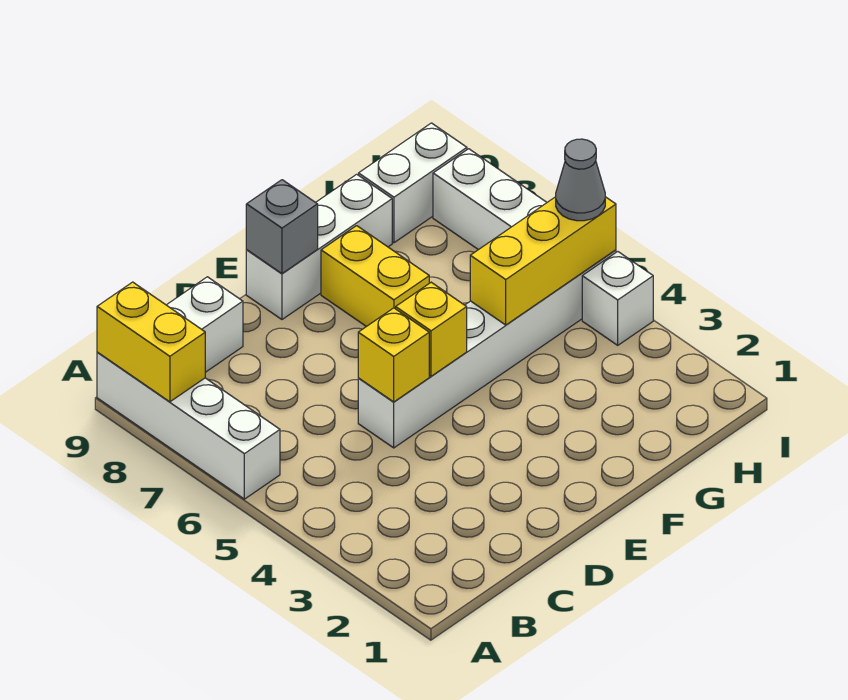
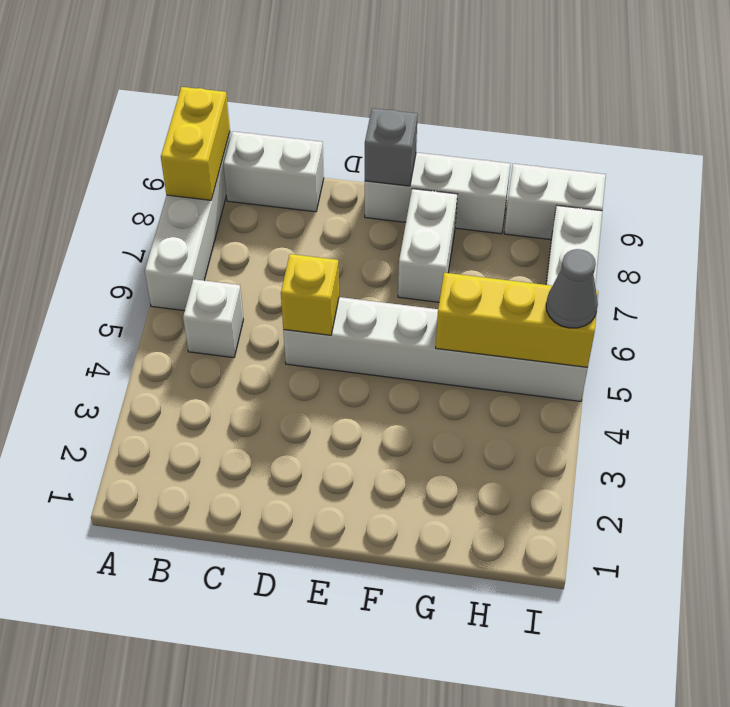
yellow 1x1 brick [396,282,467,376] -> none
yellow 1x2 brick [321,226,429,327] -> white 1x2 brick [398,189,457,302]
white 1x1 brick [582,252,653,345] -> white 1x1 brick moved to [183,279,243,358]

